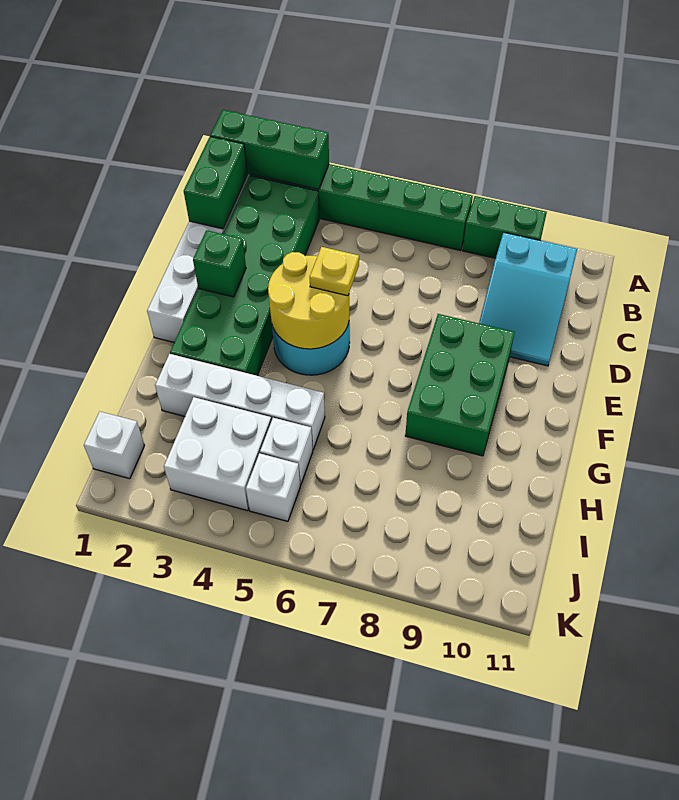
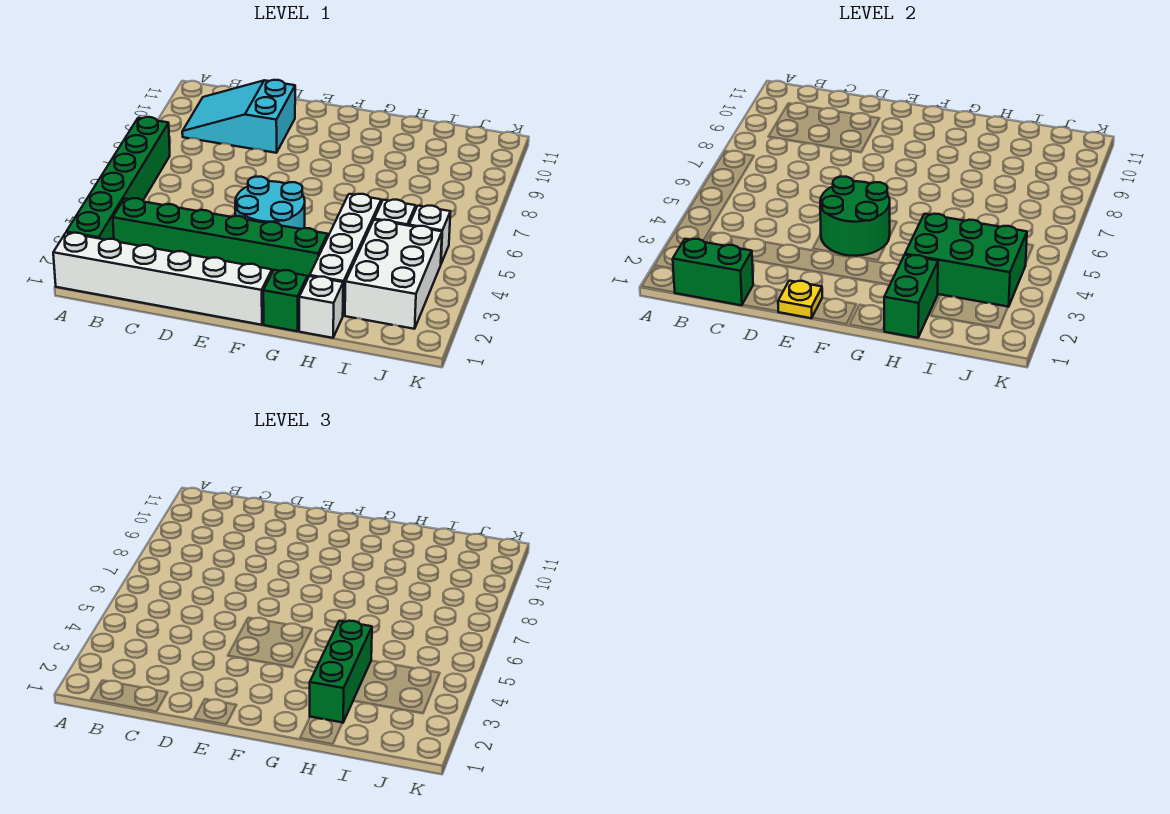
green 1x3 brick [210,110,329,189] -> green 1x3 brick moved to [310,621,372,723]
green 1x2 brick [463,196,547,258] -> green 1x2 brick moved to [884,255,938,338]
green 2x6 brick [170,176,319,376] -> green 1x6 brick [113,198,328,278]
cyan 2x3 slope [479,232,577,366] -> cyan 2x3 slope turned to [182,80,295,153]
green 1x1 brick [193,230,246,297] -> green 1x1 brick moved to [263,270,308,331]
yellow 2x2 round brick [268,252,349,349] -> green 2x2 round brick [820,177,890,256]
yellow 1x1 plate [310,247,359,296] -> yellow 1x1 plate moved to [778,281,822,318]
green 2x3 brick [405,314,515,456] -> green 2x3 brick moved to [905,214,1027,307]
white 2x2 brick [164,397,271,511] -> white 2x3 brick [345,220,442,329]
white 1x1 brick [84,412,145,479] -> white 1x1 brick moved to [299,276,343,338]

